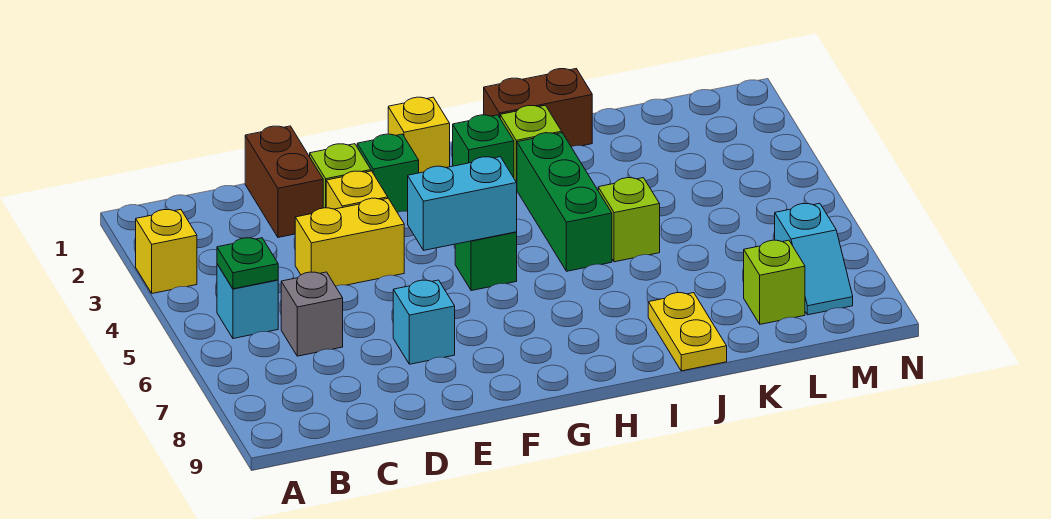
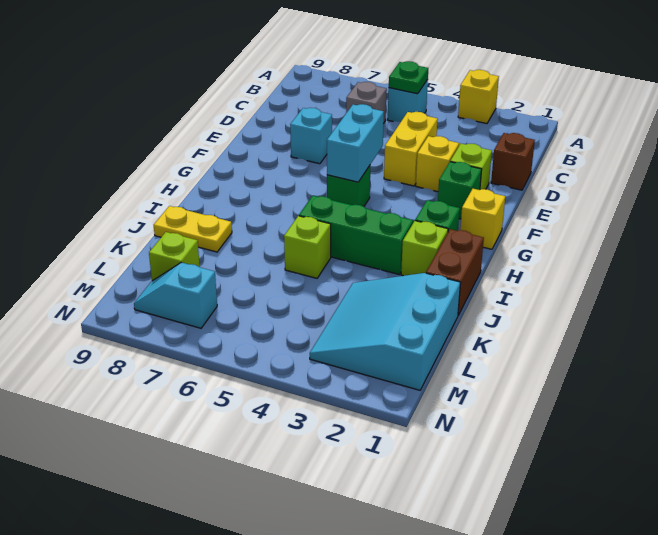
brown 1x2 brick [245,126,323,237] -> brown 1x1 brick [491,133,535,190]
none -> cyan 3x3 slope [310,273,461,390]

